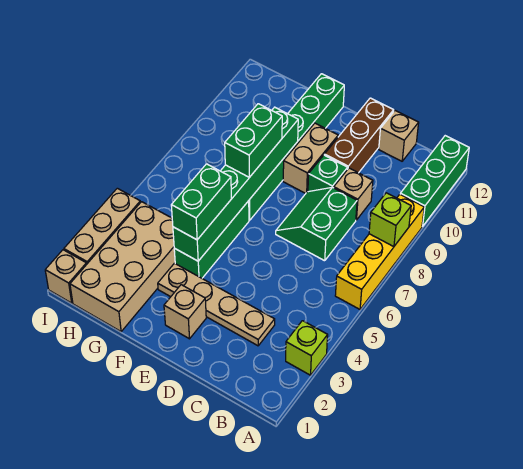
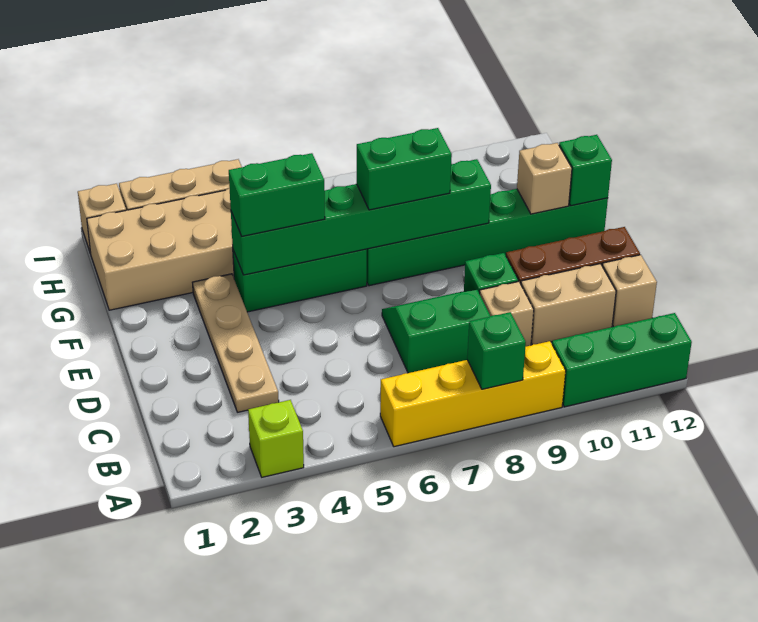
lime 1x1 brick [369,193,411,247] -> green 1x1 brick [467,312,526,389]
tan 1x1 brick [164,285,206,339] -> tan 1x1 brick moved to [517,143,572,214]
tan 1x2 brick [283,123,338,193] -> tan 1x2 brick moved to [521,264,616,345]
none -> green 1x1 brick [559,135,612,206]

